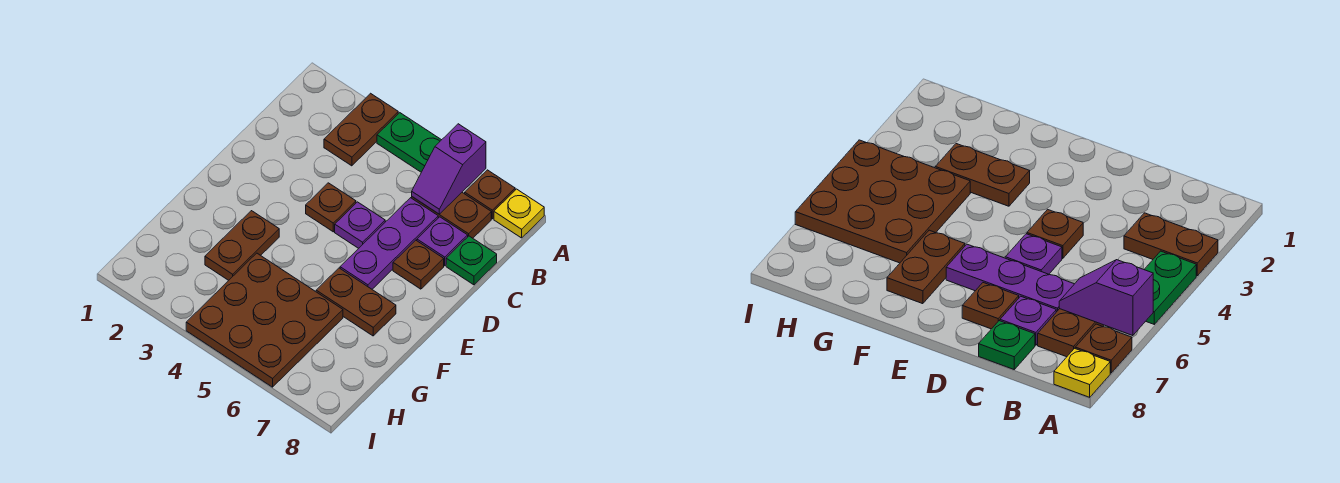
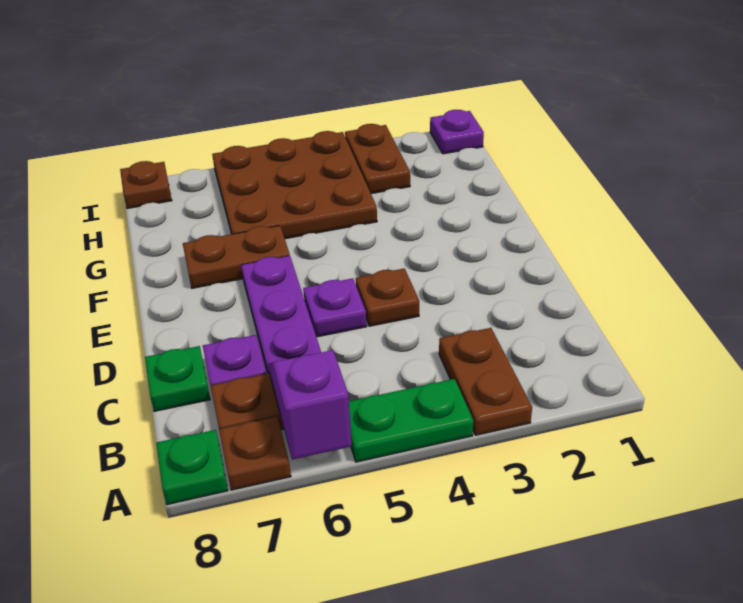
yellow 1x1 plate [494,189,544,238] -> green 1x1 plate [156,430,228,505]
brown 1x1 plate [393,240,444,289] -> brown 1x1 plate moved to [120,161,172,209]
brown 1x2 plate [205,211,279,280] -> brown 1x2 plate moved to [345,124,410,194]
none -> purple 1x1 plate [430,110,484,154]

